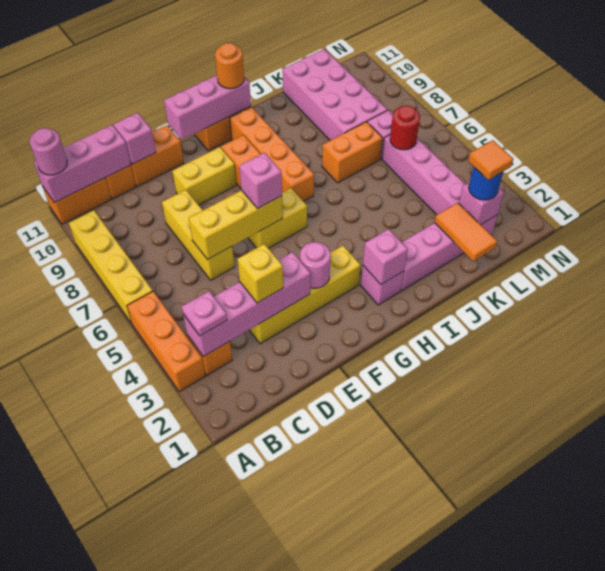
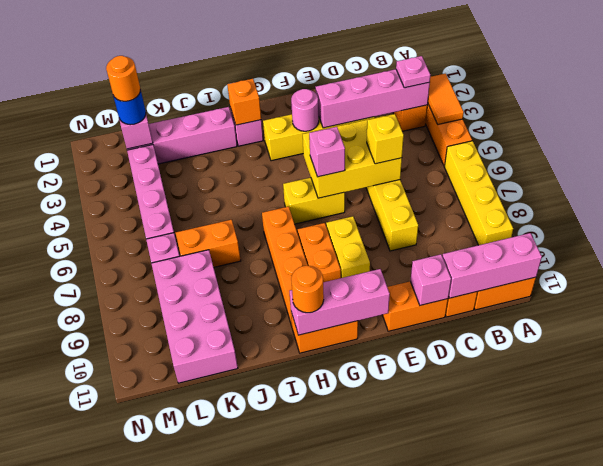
pink 1x1 round brick [30,128,67,175] -> none
yellow 1x1 brick [238,244,283,303] -> yellow 1x1 brick moved to [367,114,404,164]
yellow 1x3 brick [189,190,283,260] -> yellow 2x3 brick [303,116,402,198]
yellow 1x2 brick [172,147,236,205] -> yellow 1x2 brick turned to [326,216,370,278]
pink 1x1 brick [363,229,408,284] -> orange 1x1 brick [227,79,261,125]
orange 1x2 tile [435,203,497,261] -> orange 1x2 tile moved to [428,74,464,124]
orange 1x1 tile [468,140,513,180] -> orange 1x1 round brick [106,56,140,101]
red 1x1 round brick [390,105,420,150] -> none

